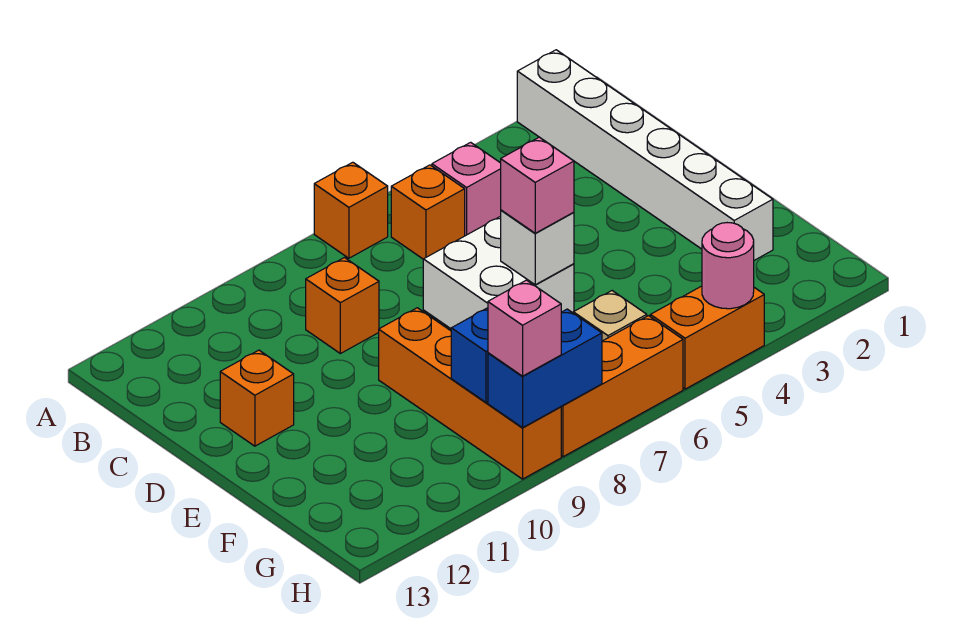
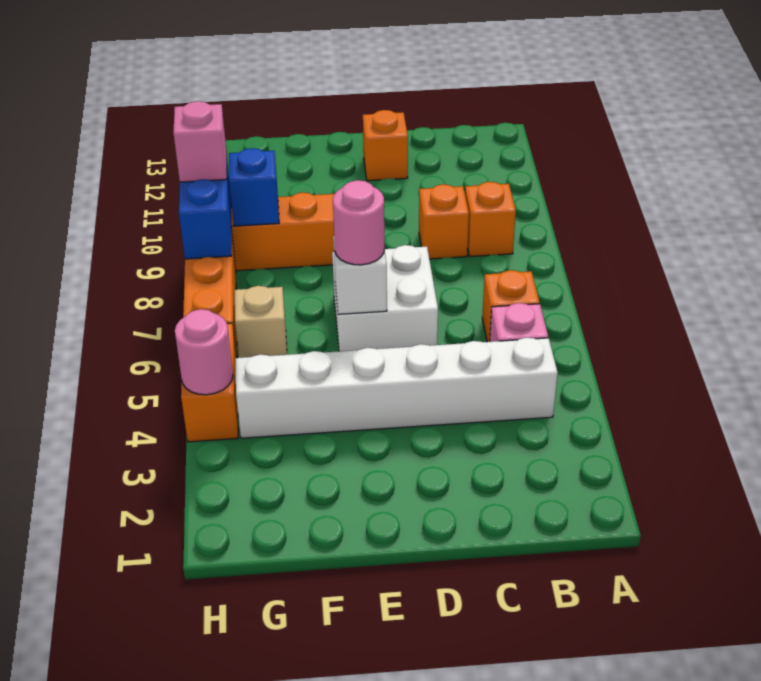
white 1x6 brick [517,50,773,260] -> white 1x6 brick moved to [236,337,558,438]
orange 1x1 brick [314,162,388,258] -> orange 1x1 brick moved to [465,182,516,257]
pink 1x1 brick [501,137,574,233] -> pink 1x1 round brick [333,180,384,265]

